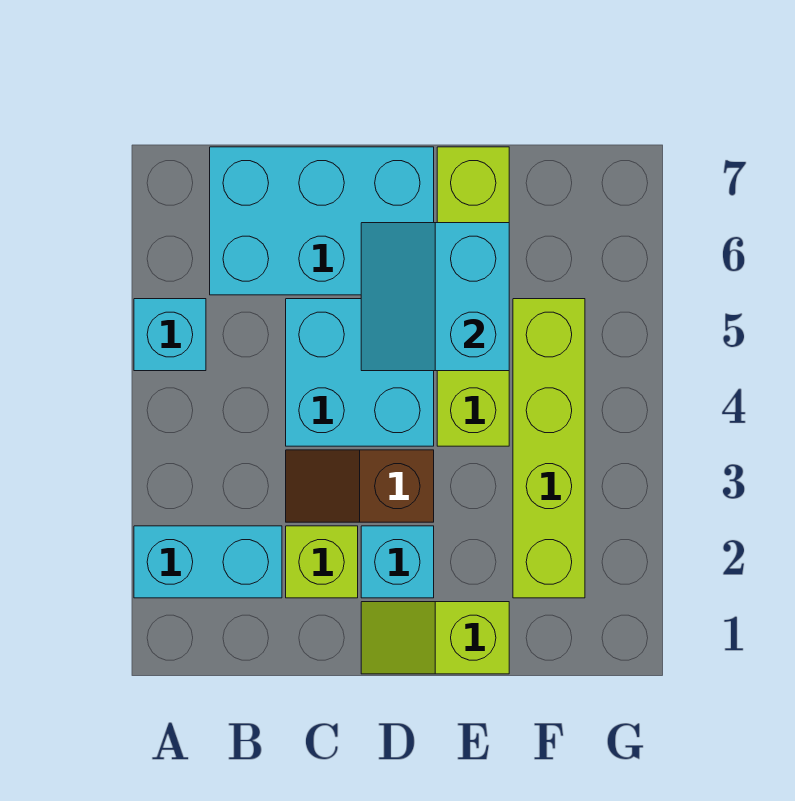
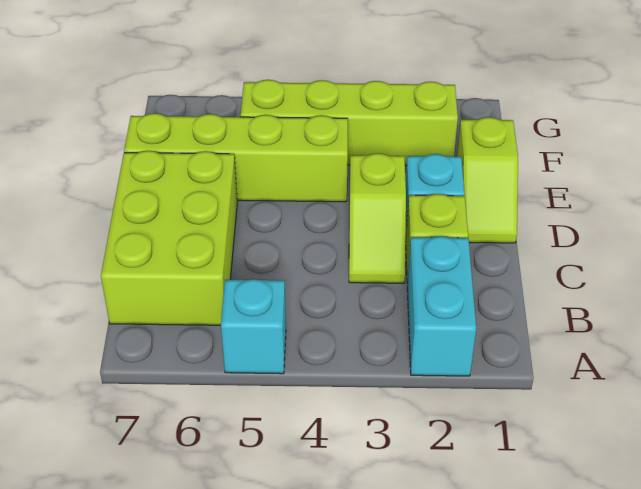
cyan 2x3 brick [210,147,434,295] -> lime 2x3 brick [101,151,237,325]
brown 1x2 slope [286,450,434,522] -> lime 1x2 slope [349,153,406,283]
cyan 2x2 brick [286,299,434,446] -> none
cyan 2x2 slope [361,223,509,371] -> none

